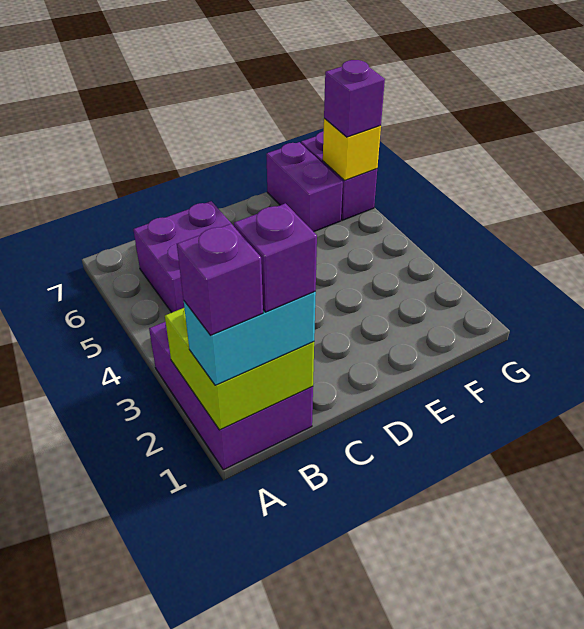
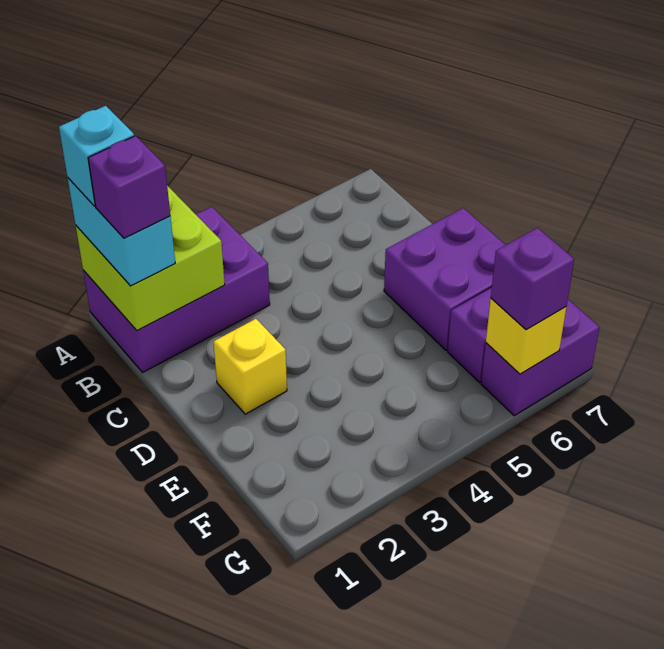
purple 1x1 brick [177,224,263,335] -> cyan 1x1 brick [59,106,134,206]
purple 2x2 brick [133,201,231,312] -> purple 2x2 brick moved to [384,208,505,350]
none -> yellow 1x1 brick [213,319,287,414]

